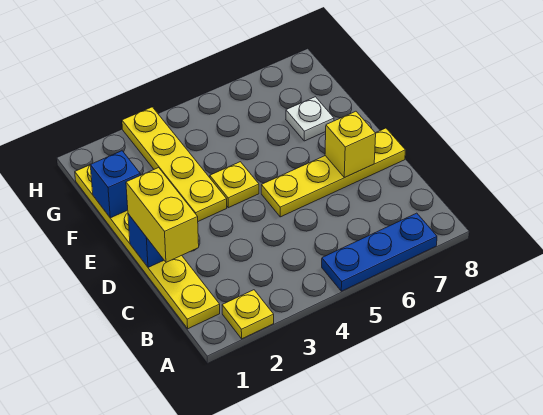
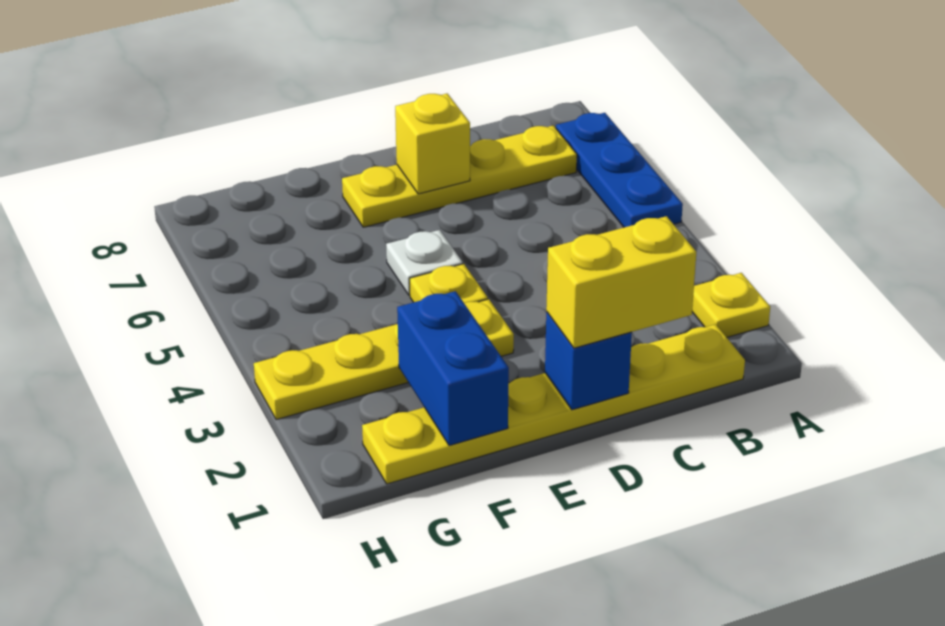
yellow 1x4 plate [261,128,405,217] -> yellow 1x4 plate turned to [342,126,577,227]
blue 1x1 brick [90,151,140,218] -> blue 1x2 brick [397,291,509,446]
white 1x1 plate [286,97,334,141] -> white 1x1 plate moved to [386,230,463,295]

